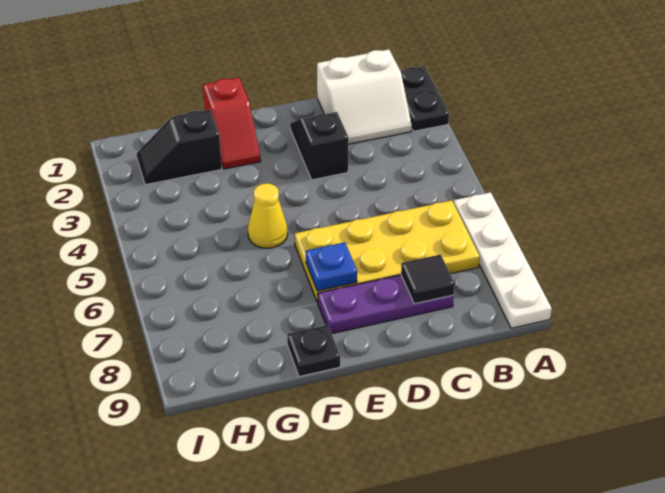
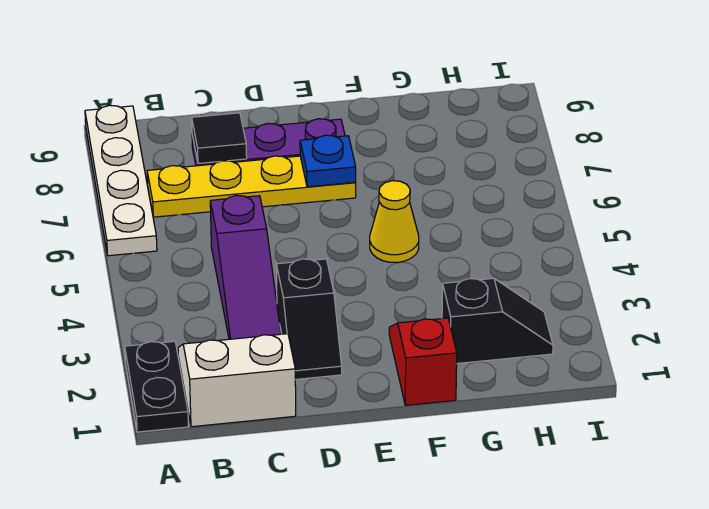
yellow 2x4 plate [294,200,480,303] -> yellow 1x4 plate [147,156,356,217]
none -> purple 1x3 slope [210,196,281,339]
black 1x1 plate [287,325,340,377] -> none

